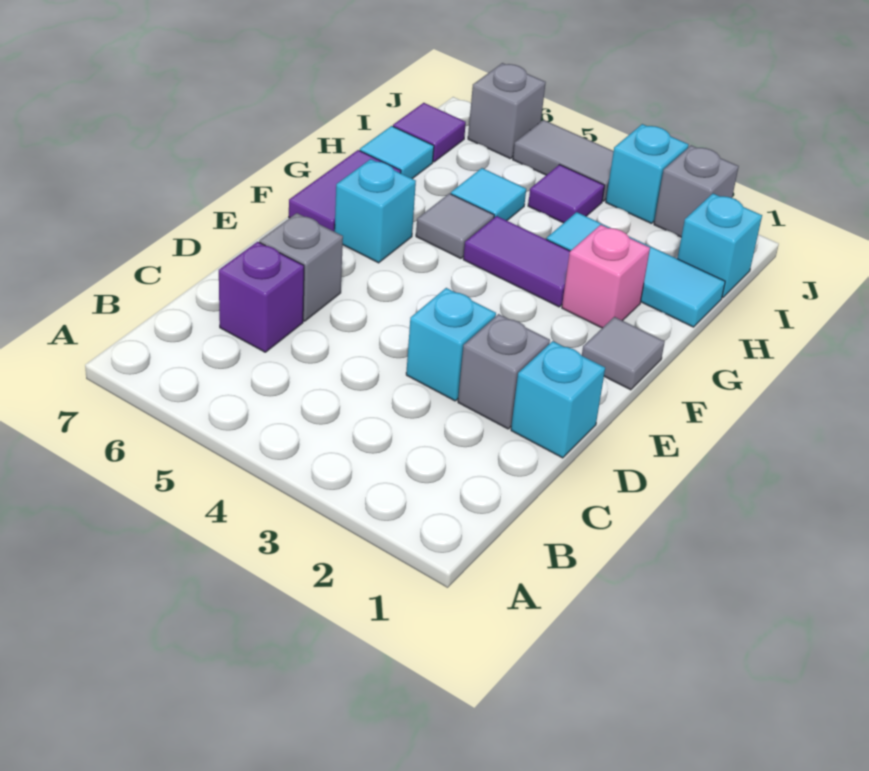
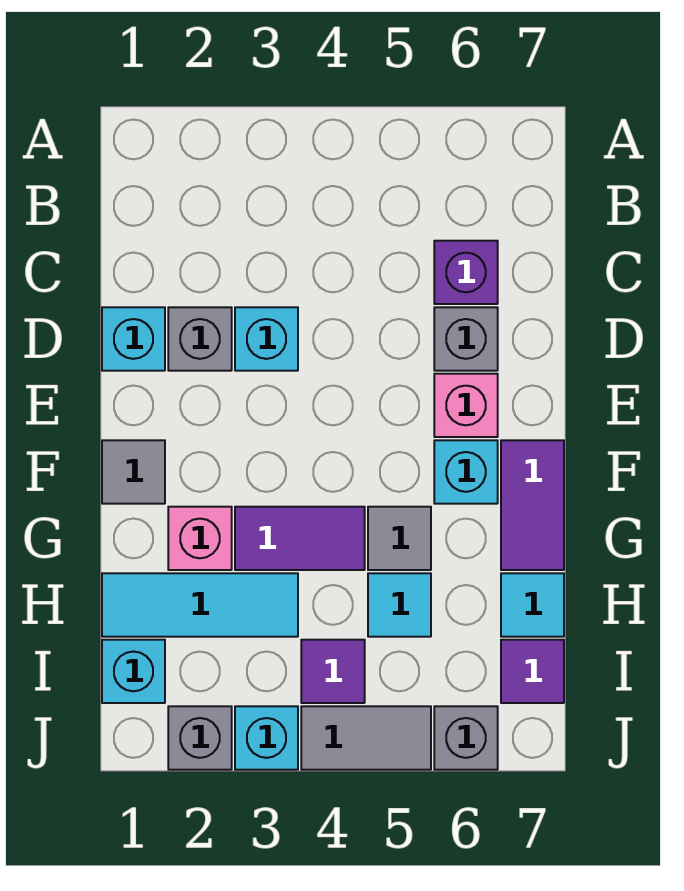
none -> pink 1x1 brick [434,374,498,437]

